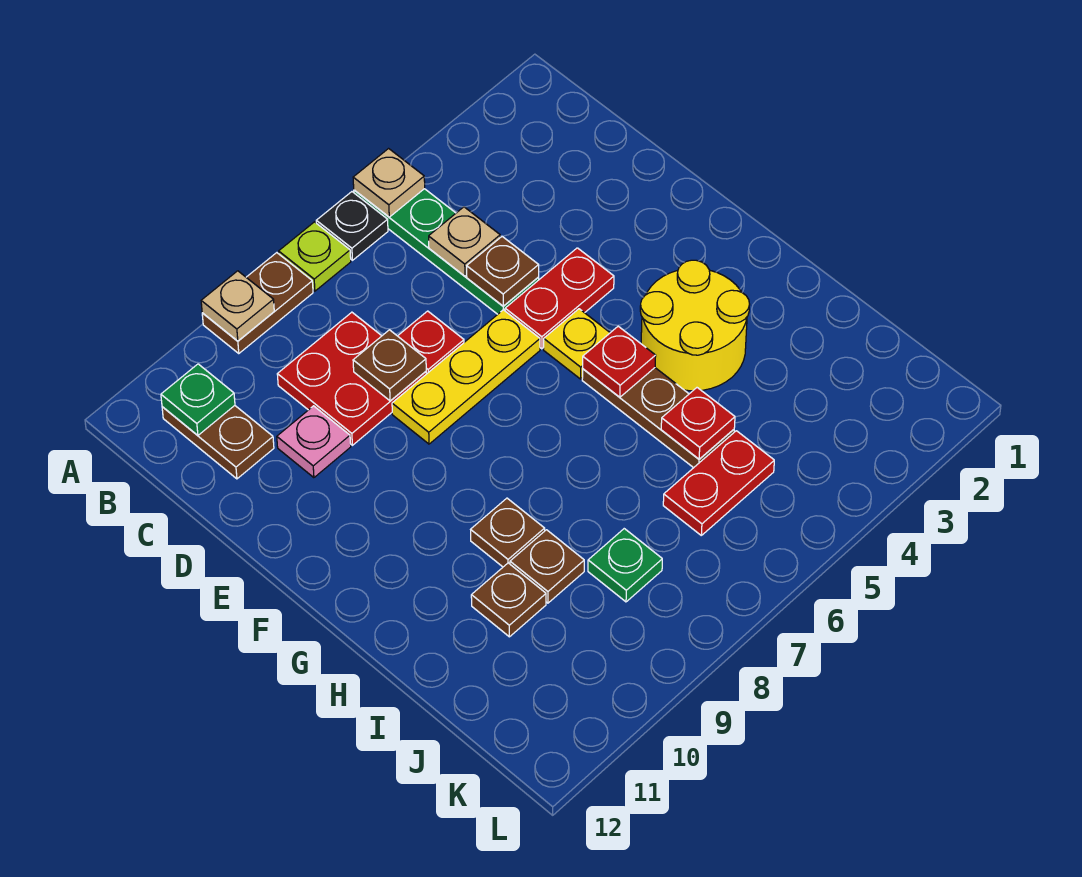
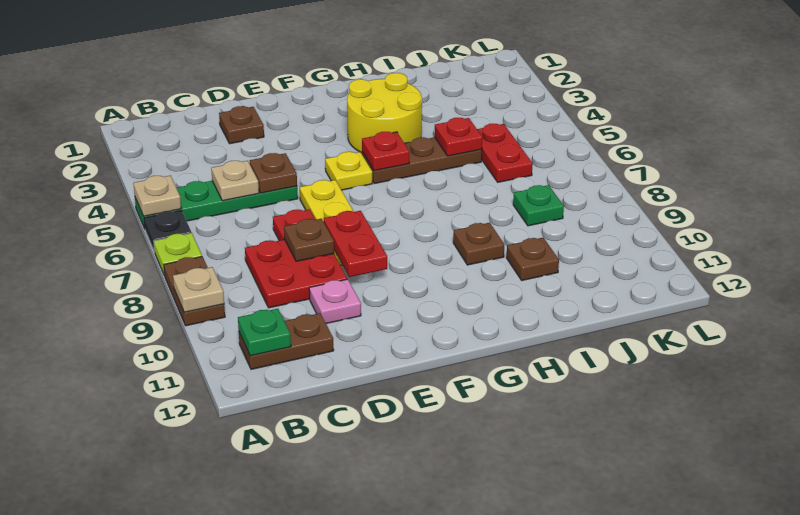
red 1x2 plate [505,248,614,349] -> red 1x2 plate moved to [324,211,387,277]
brown 1x1 plate [510,530,584,603] -> brown 1x1 plate moved to [219,106,264,144]

